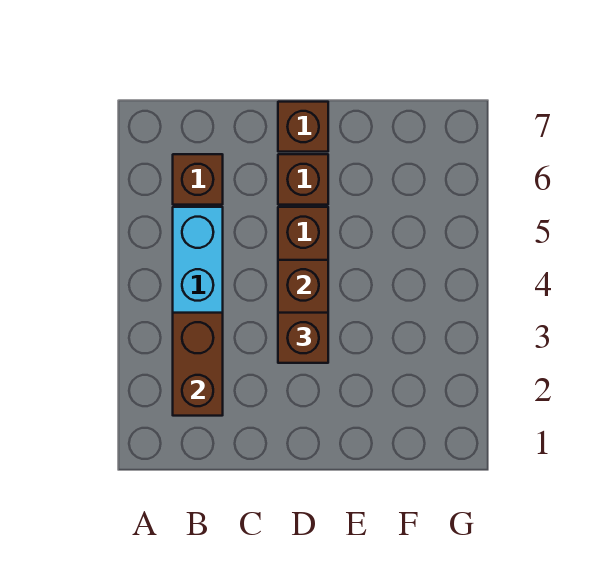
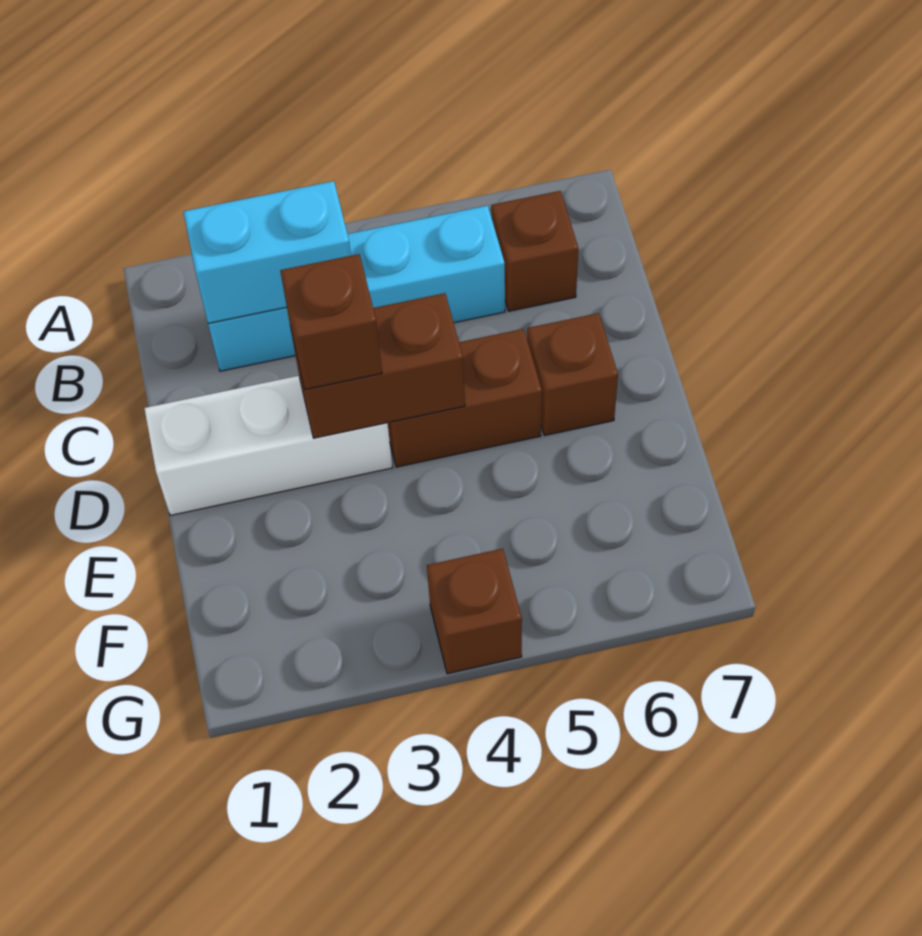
brown 1x2 brick [173,313,223,416] -> cyan 1x2 brick [183,181,351,323]
none -> white 1x3 brick [144,376,392,515]
brown 1x1 brick [278,102,328,152] -> brown 1x1 brick moved to [427,549,522,674]

